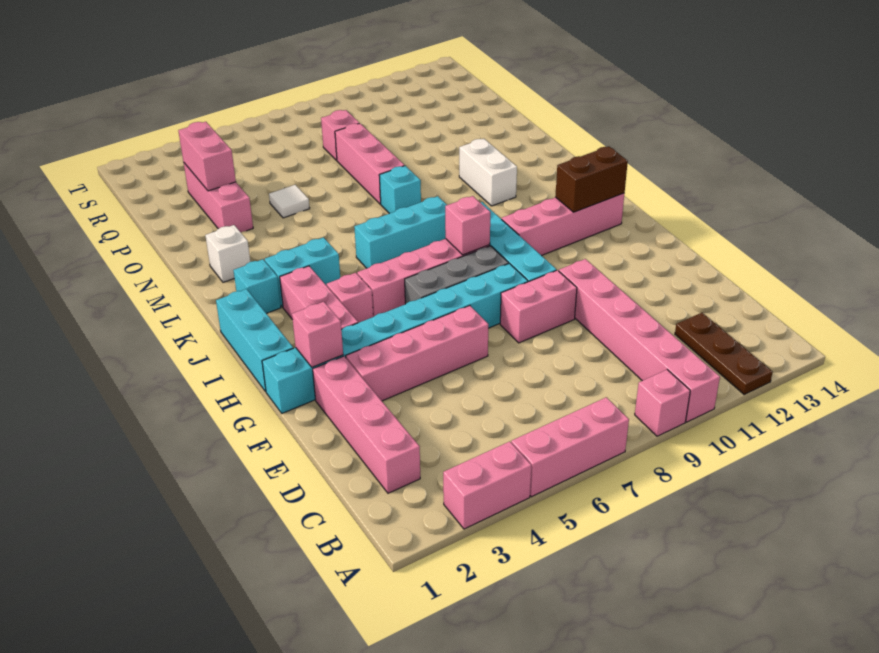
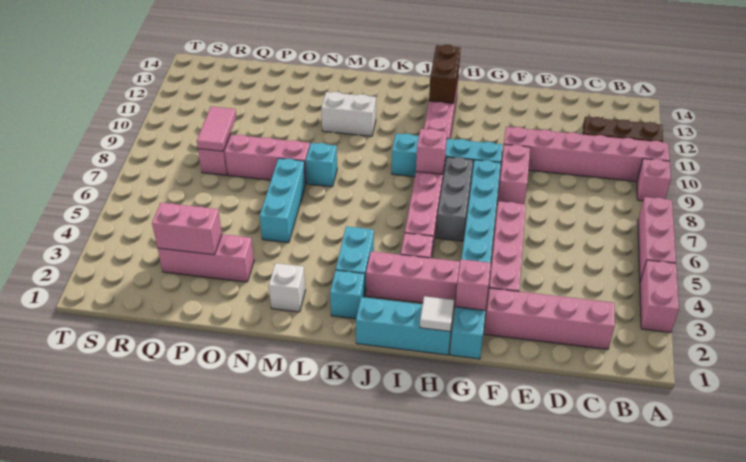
cyan 1x3 brick [354,196,447,268] -> cyan 1x3 brick moved to [260,158,306,243]
white 1x1 tile [269,185,310,218] -> white 1x1 tile moved to [420,296,454,331]
none -> pink 1x2 tile [197,107,236,151]

